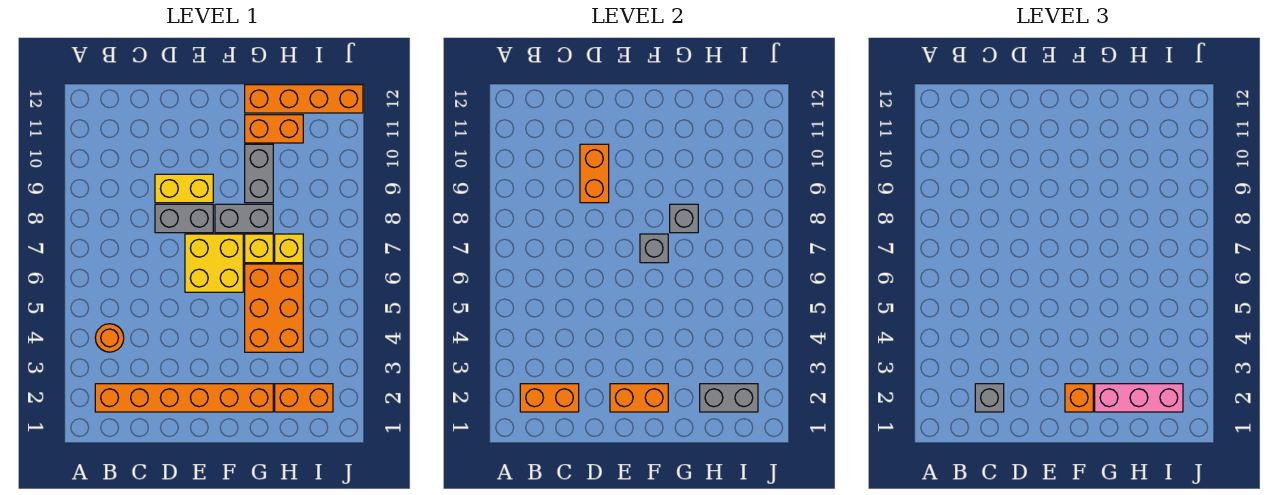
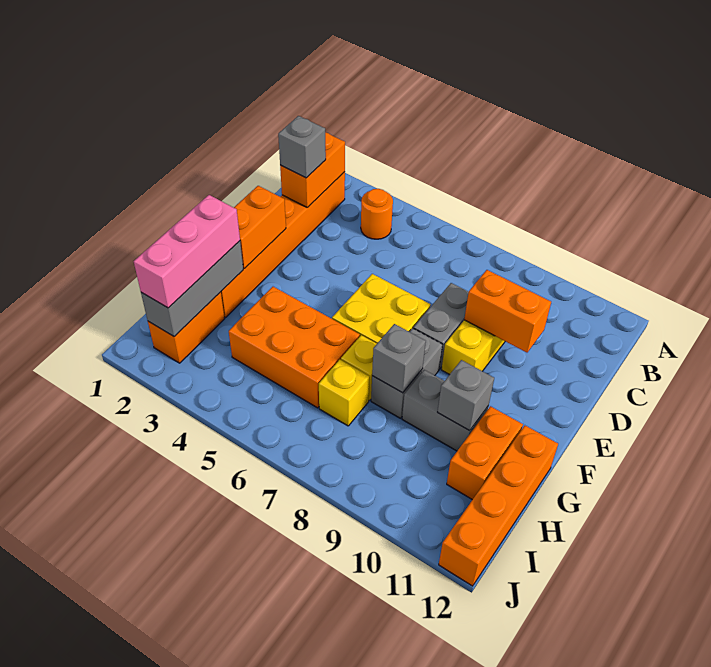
orange 1x1 brick [1065,384,1093,412] -> none
grey 1x1 brick [640,234,668,263] -> grey 1x1 brick moved to [438,360,494,431]
grey 1x2 brick [700,384,758,412] -> grey 1x3 brick [141,241,243,337]

